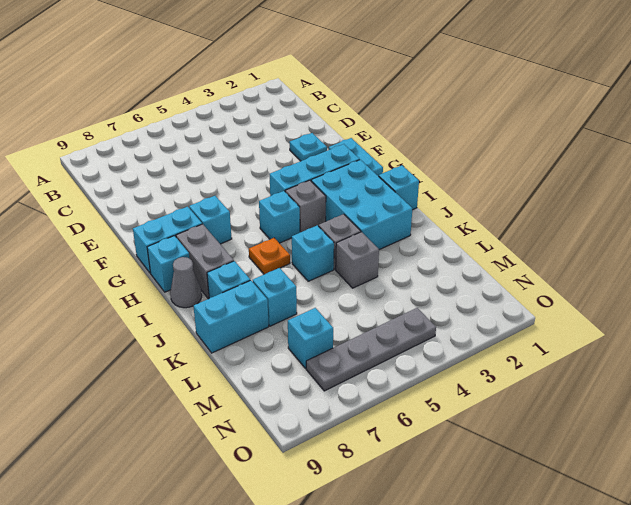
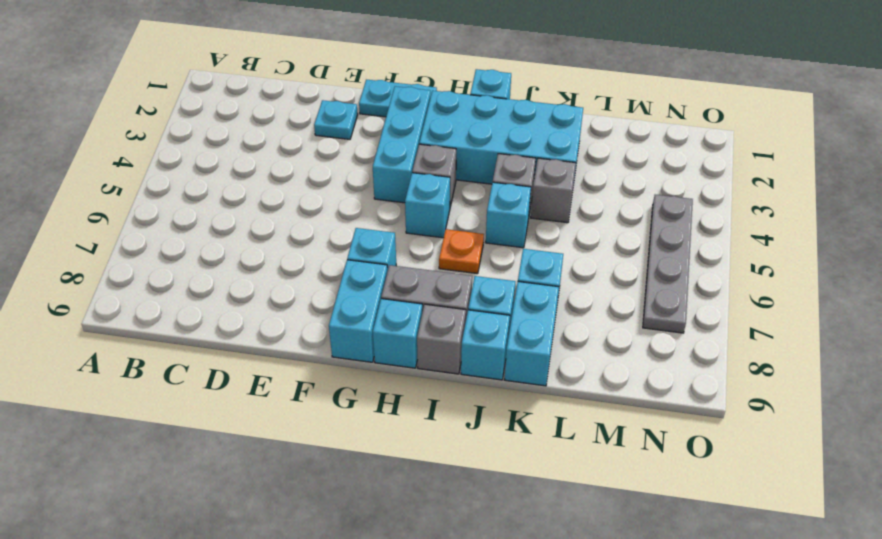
cyan 2x3 brick [311,160,412,250] -> cyan 2x4 brick [419,91,583,185]
grey 1x1 cone [170,257,202,308] -> grey 1x1 brick [417,304,466,374]
cyan 1x1 brick [288,308,333,368] -> cyan 1x1 brick moved to [461,310,510,380]

